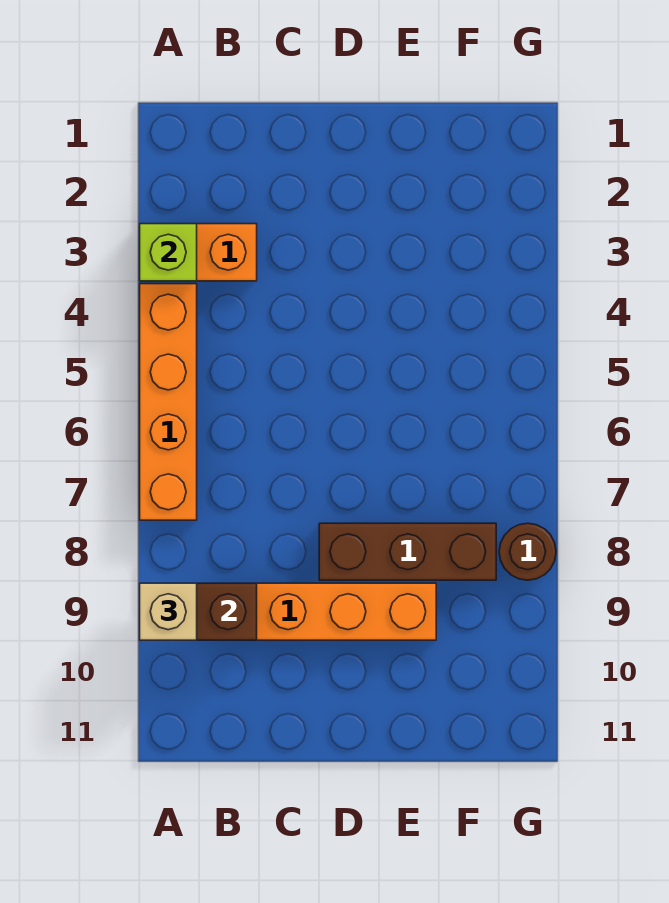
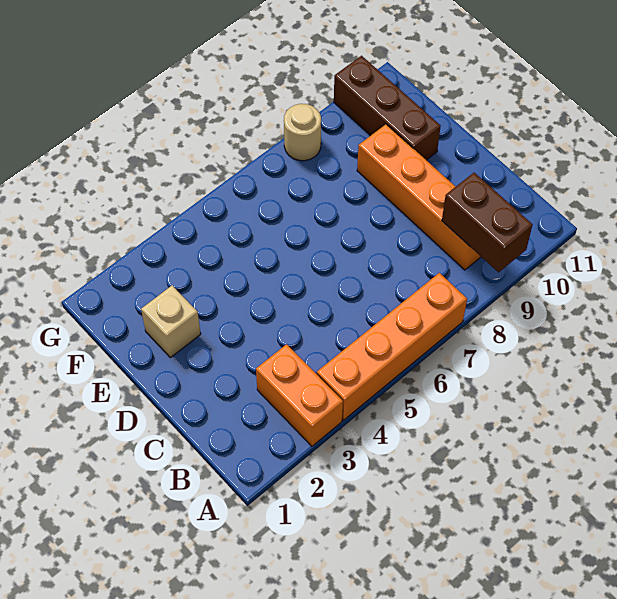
lime 1x1 brick [140,224,197,281] -> none
tan 1x1 brick [140,583,197,640] -> tan 1x1 brick moved to [141,286,201,358]
brown 1x3 brick [319,523,496,580] -> brown 1x3 brick moved to [334,56,441,160]
brown 1x1 round brick [499,523,556,580] -> tan 1x1 round brick [284,104,321,161]

